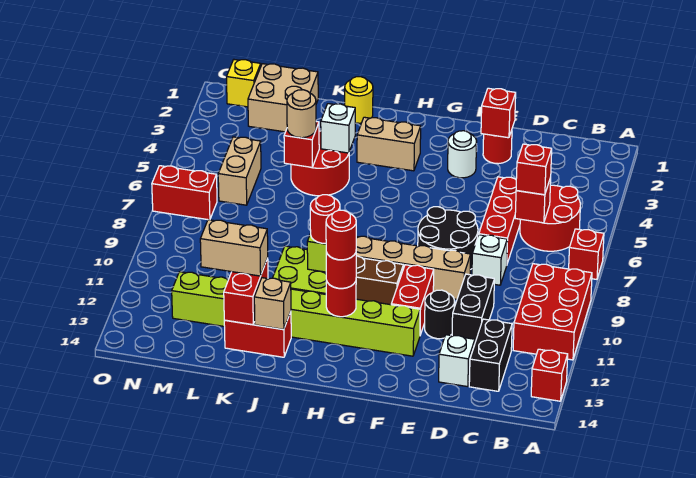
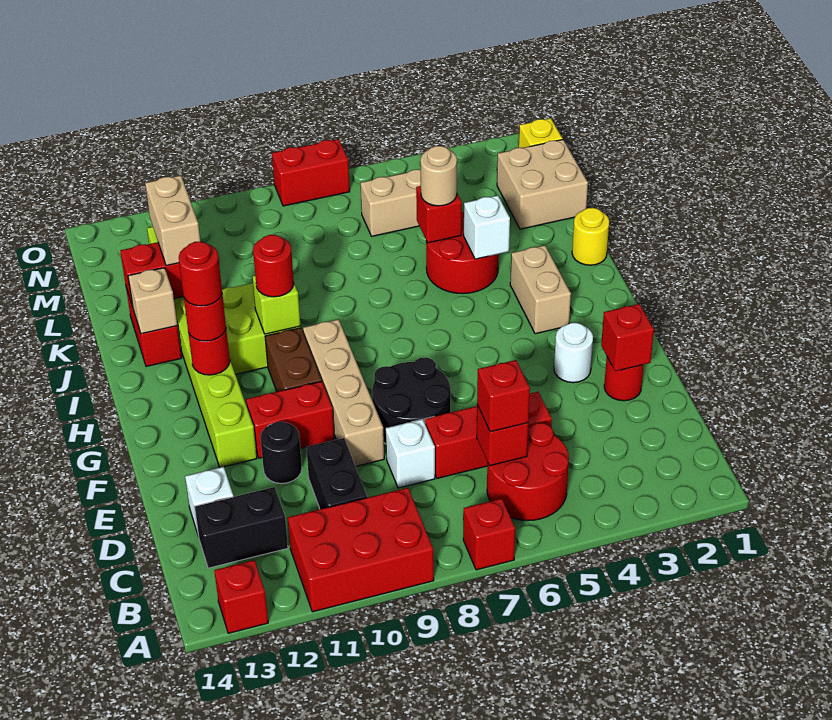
black 1x2 brick [452,274,494,342] -> black 1x2 brick turned to [306,438,367,509]
red 1x2 brick [152,166,217,220] -> red 1x2 brick turned to [272,139,350,206]

